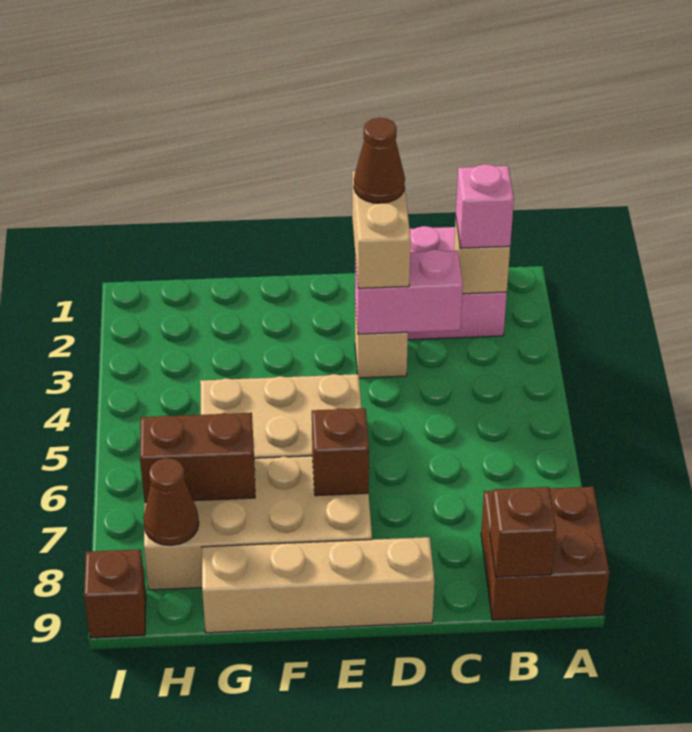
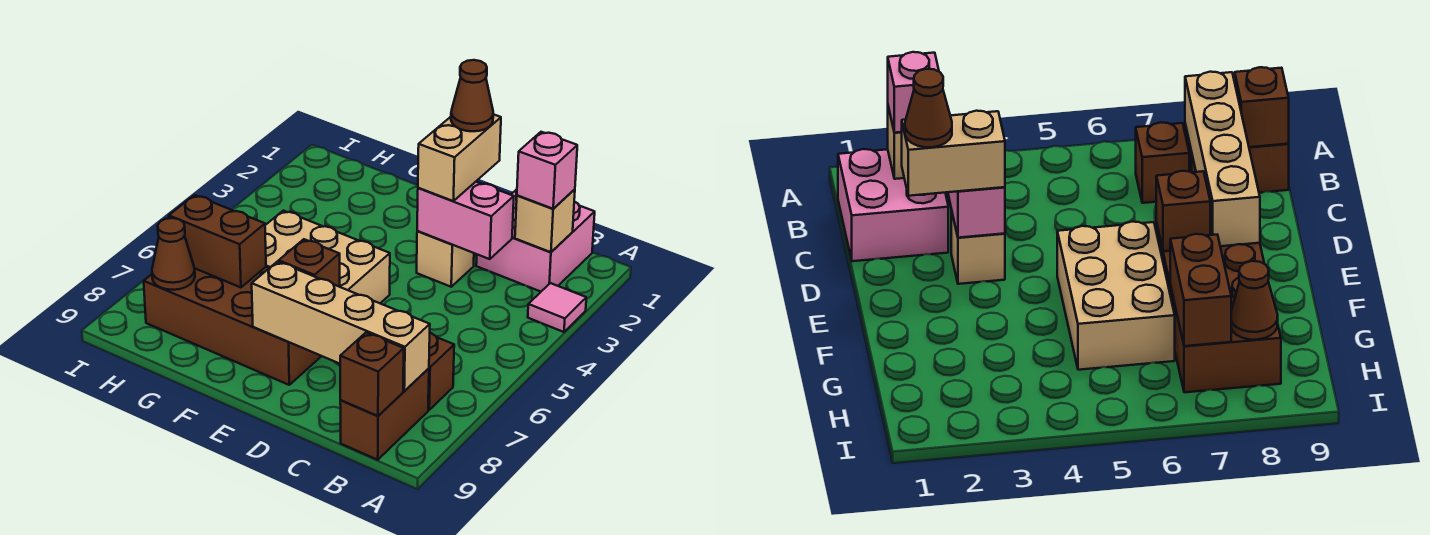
none -> pink 1x1 tile [528,283,586,332]
brown 2x2 brick [481,487,609,620] -> brown 1x2 brick [340,368,429,460]
tan 1x4 brick [202,537,434,633] -> tan 1x4 brick moved to [252,262,430,391]
tan 2x4 brick [144,456,372,590] -> brown 2x4 brick [144,267,321,385]
brown 1x1 brick [84,549,146,638] -> brown 1x1 brick moved to [428,333,454,410]

